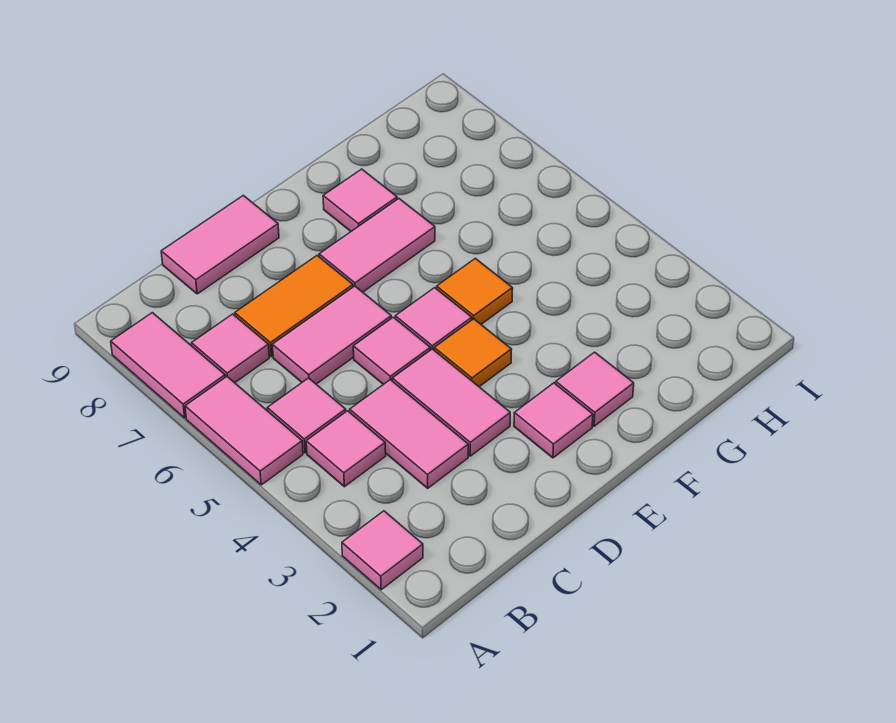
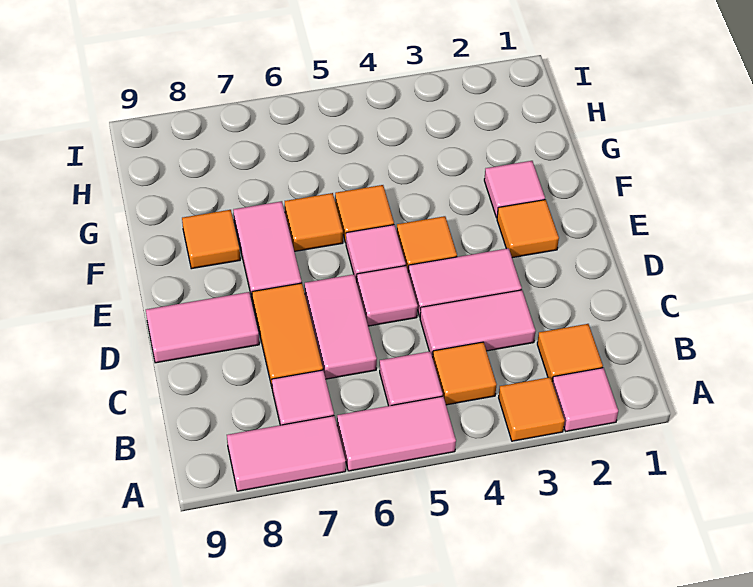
none -> orange 1x1 tile [499,377,565,441]
none -> orange 1x1 tile [537,324,603,381]
pink 1x1 tile [306,411,386,487] -> orange 1x1 tile [433,342,497,405]
pink 1x2 tile [161,195,279,294] -> pink 1x2 tile turned to [146,292,259,363]
pink 1x1 tile [514,383,593,458] -> orange 1x1 tile [497,200,559,258]
none -> orange 1x1 tile [285,193,343,251]
pink 1x1 tile [323,169,397,231] -> orange 1x1 tile [182,210,240,269]

